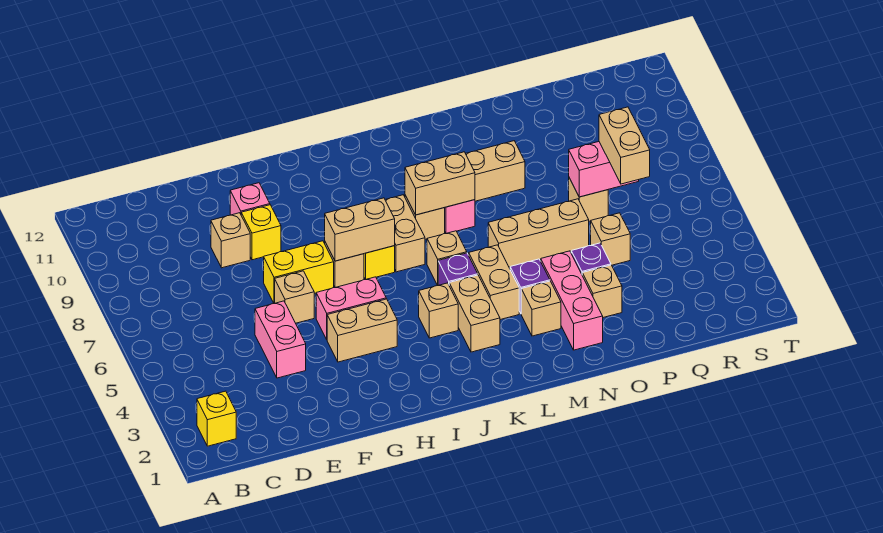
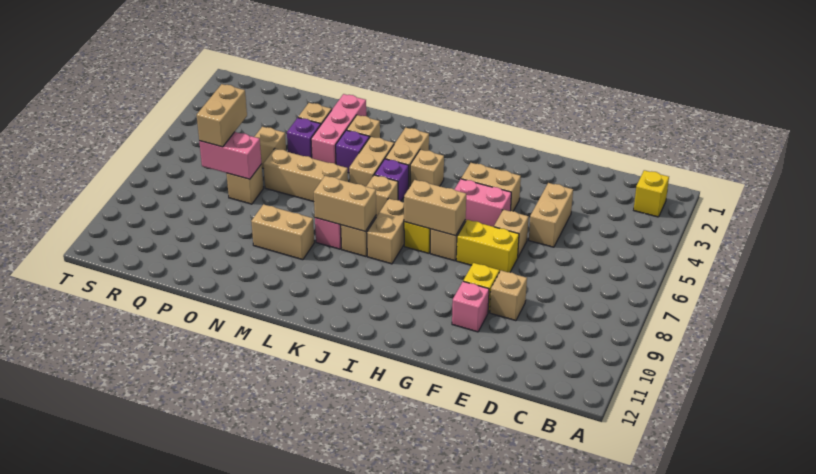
pink 1x2 brick [255,301,306,378] -> tan 1x2 brick [529,183,573,247]

